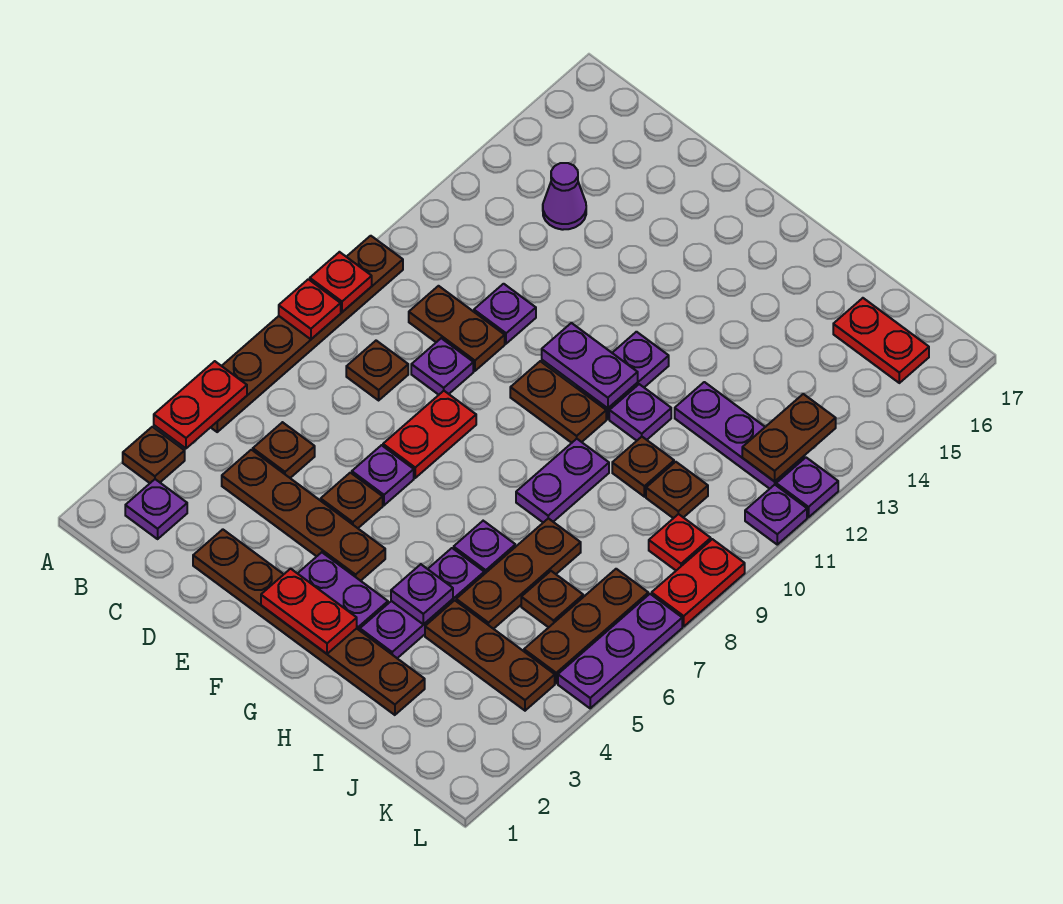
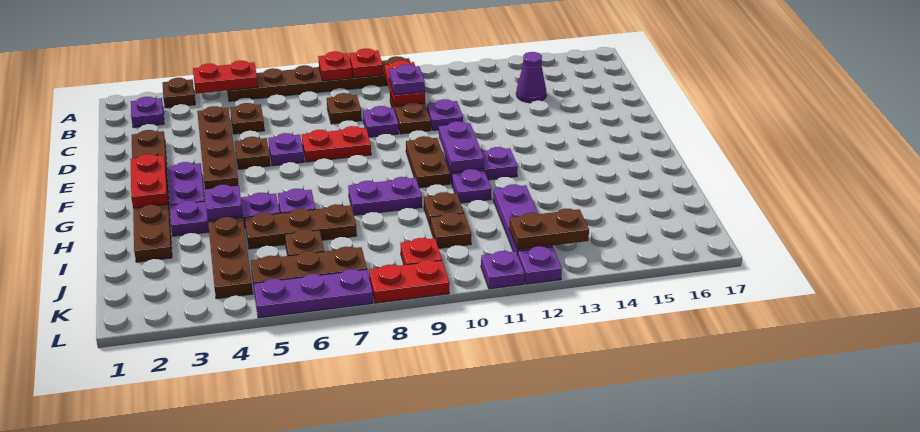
none -> purple 1x1 plate [389,64,425,95]
red 1x2 plate [833,298,929,383] -> red 1x2 plate moved to [385,60,425,106]

